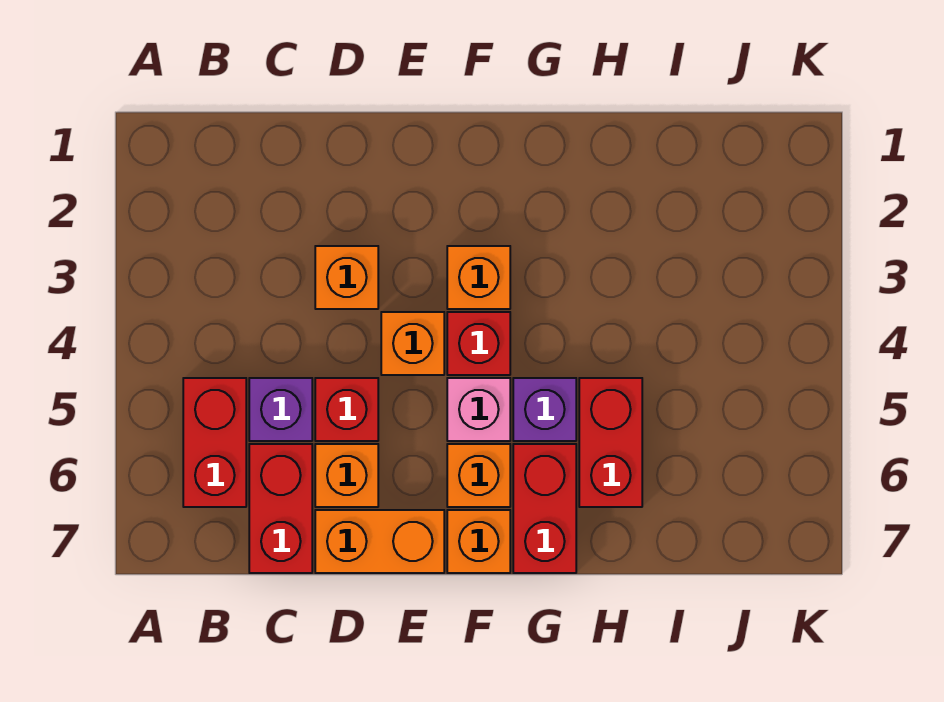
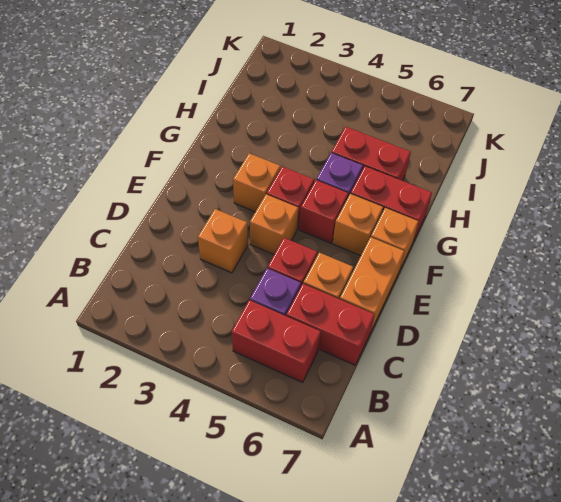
pink 1x1 brick [447,378,510,441] -> red 1x1 brick [299,180,348,243]

